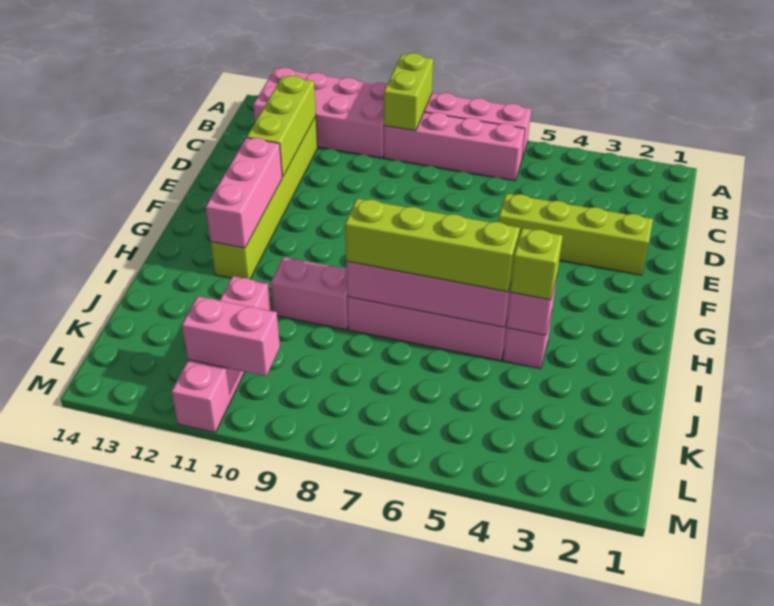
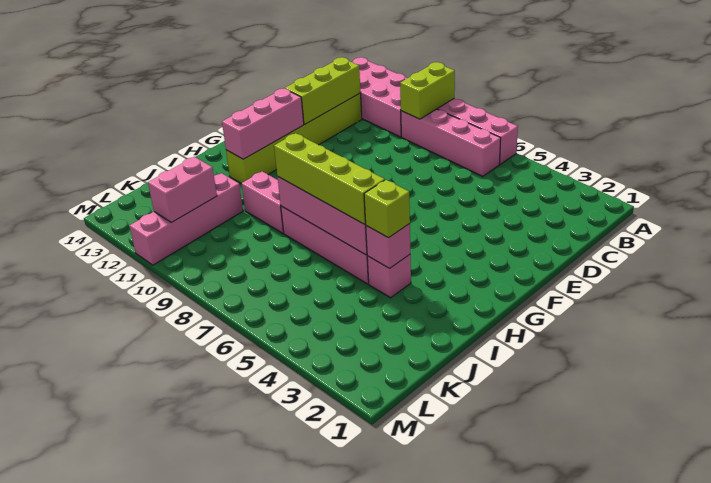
lime 1x4 brick [499,193,653,275] -> none
pink 1x2 brick [182,296,280,376] -> pink 1x2 brick turned to [148,157,217,222]

